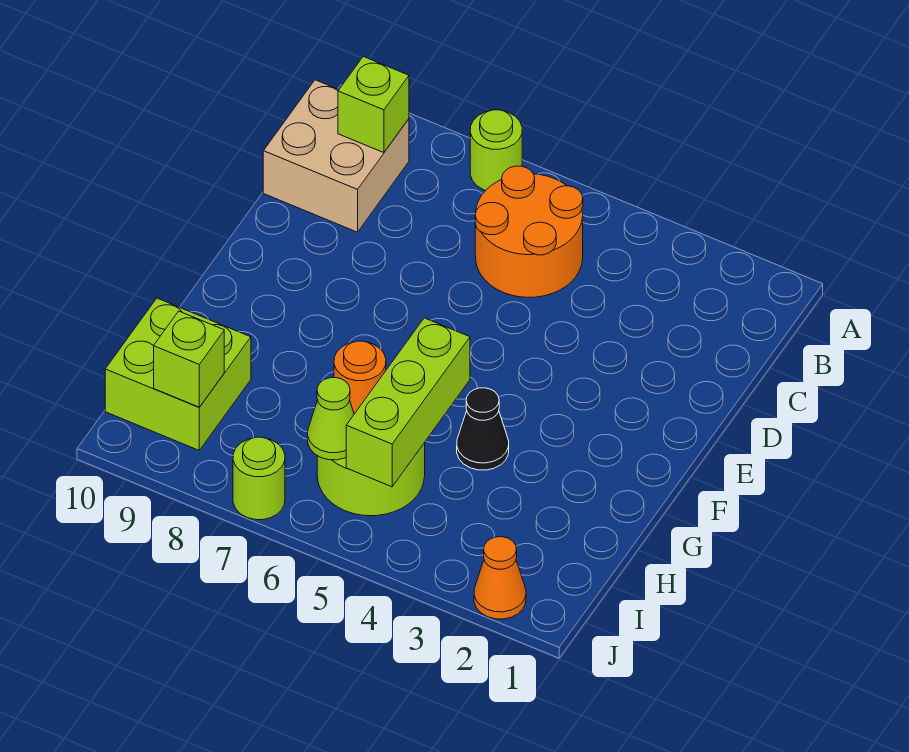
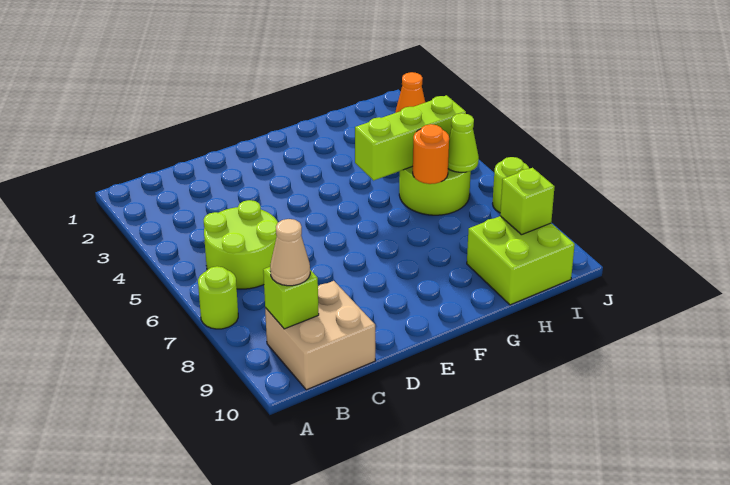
orange 2x2 round brick [475,166,583,297] -> lime 2x2 round brick [204,200,278,289]
none -> tan 1x1 cone [270,219,310,286]
black 1x1 cone [457,388,509,470] -> none

